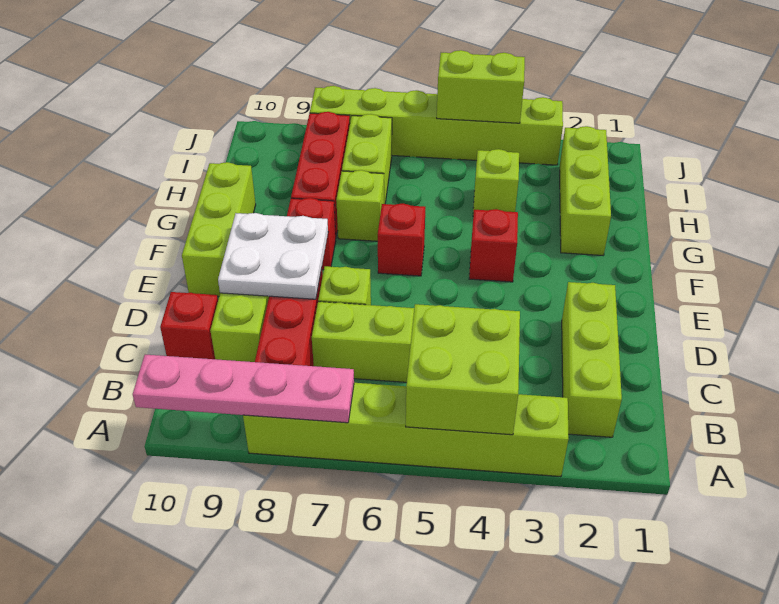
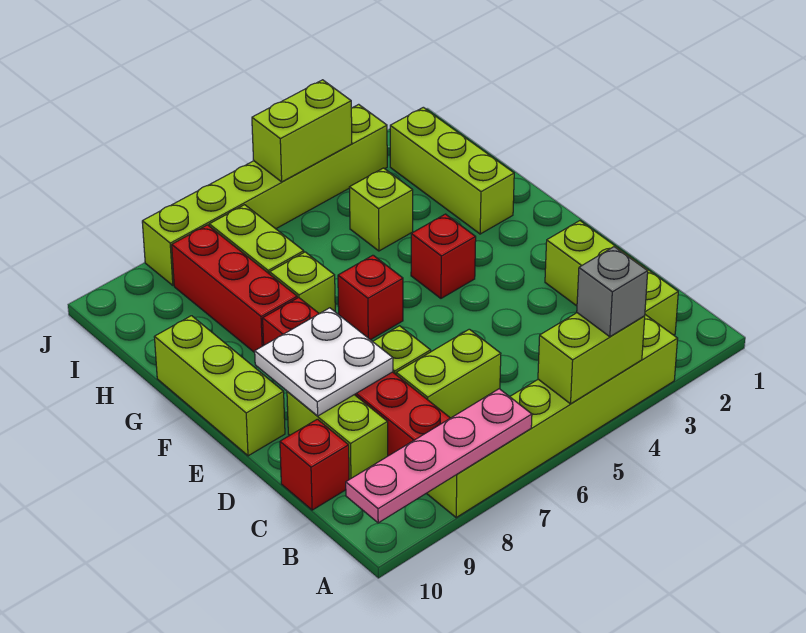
lime 2x2 brick [406,304,520,435] -> lime 1x2 brick [538,313,645,404]
none -> grey 1x1 brick [577,247,648,337]

